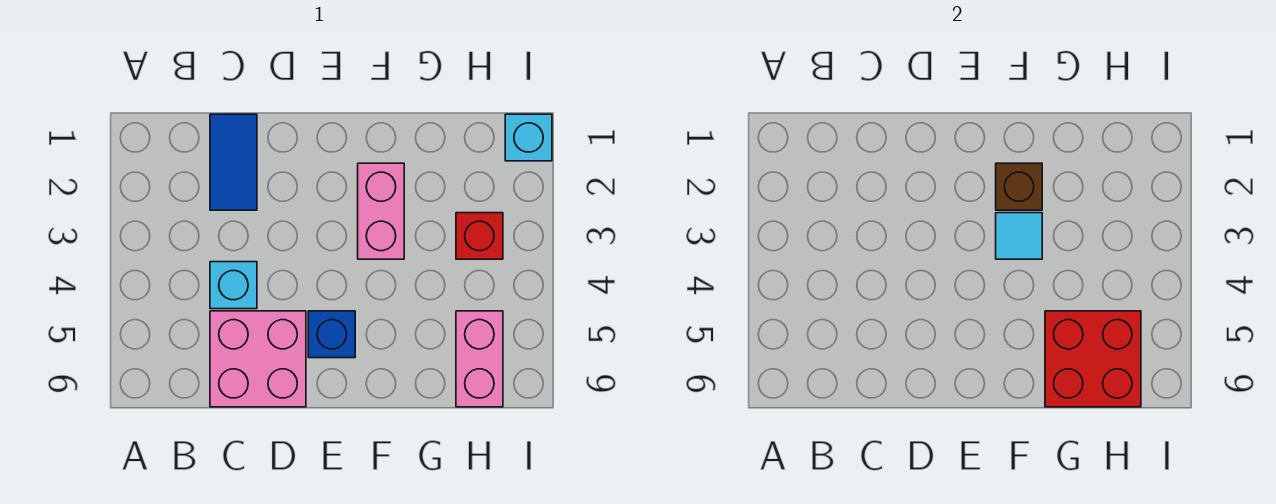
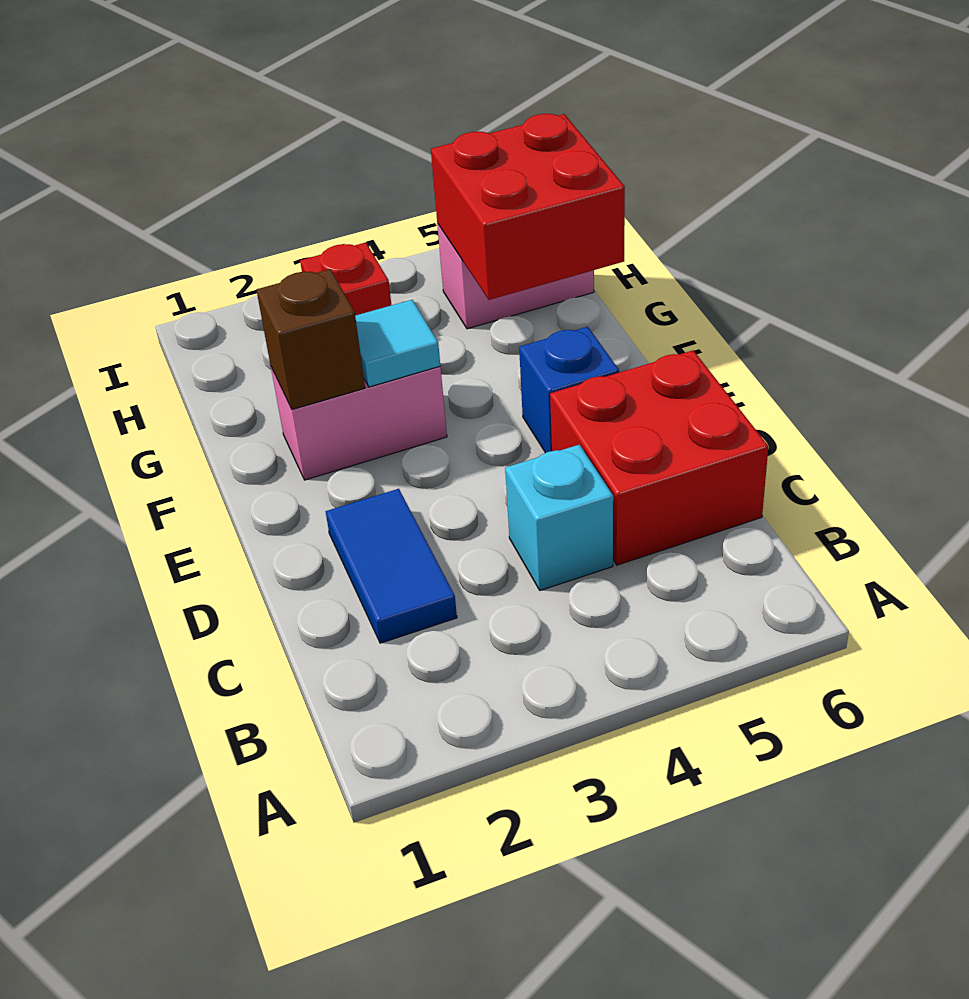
blue 1x2 tile [210,114,257,210] -> blue 1x2 tile turned to [326,489,457,643]
pink 2x2 brick [210,311,306,407] -> red 2x2 brick [550,351,768,565]
cyan 1x1 brick [505,114,552,161] -> none

